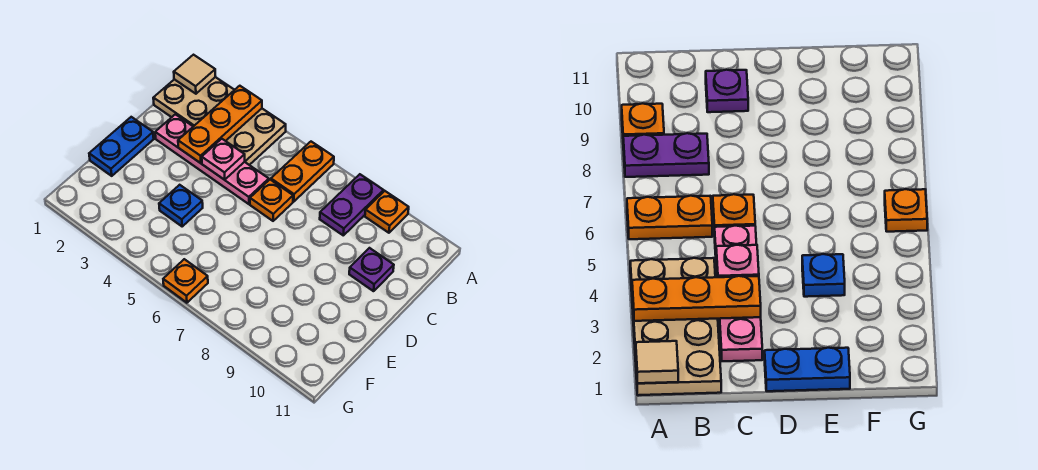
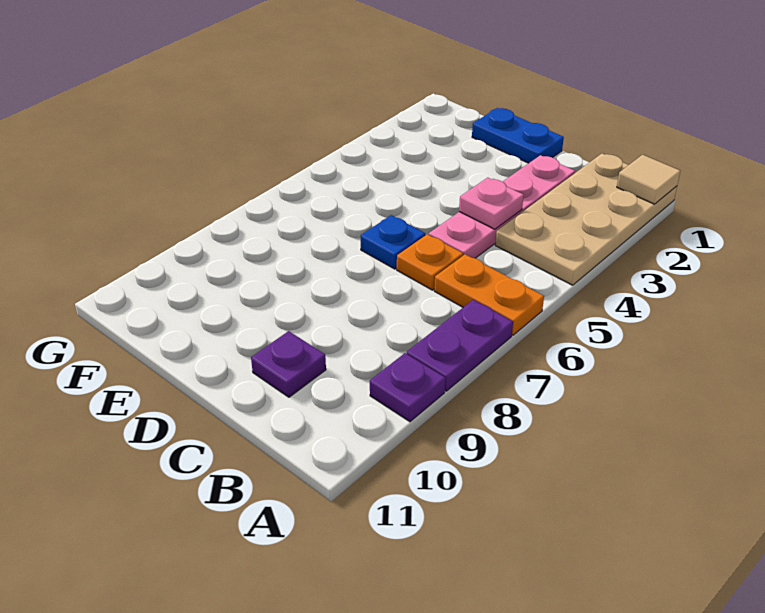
orange 1x3 plate [178,86,262,163] -> none
purple 1x2 plate [320,174,384,235] -> purple 1x2 plate turned to [407,300,513,391]
orange 1x1 plate [365,191,409,233] -> purple 1x1 plate [370,353,445,422]
blue 1x1 plate [159,185,203,226] -> blue 1x1 plate moved to [361,215,425,269]
orange 1x1 plate [163,259,208,303] -> none

